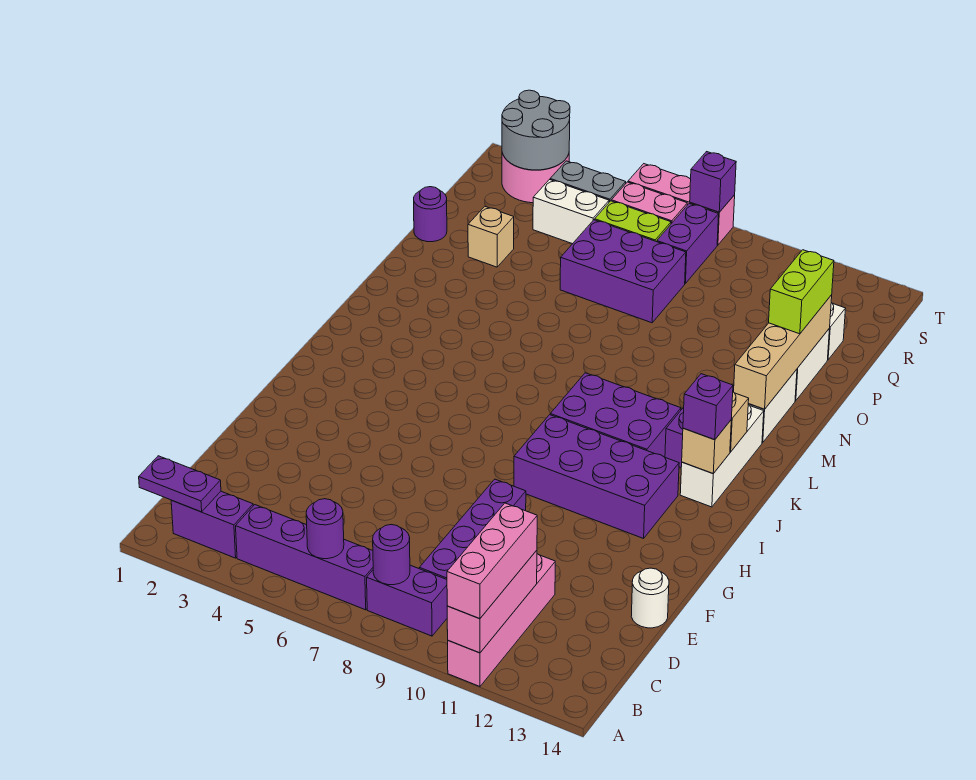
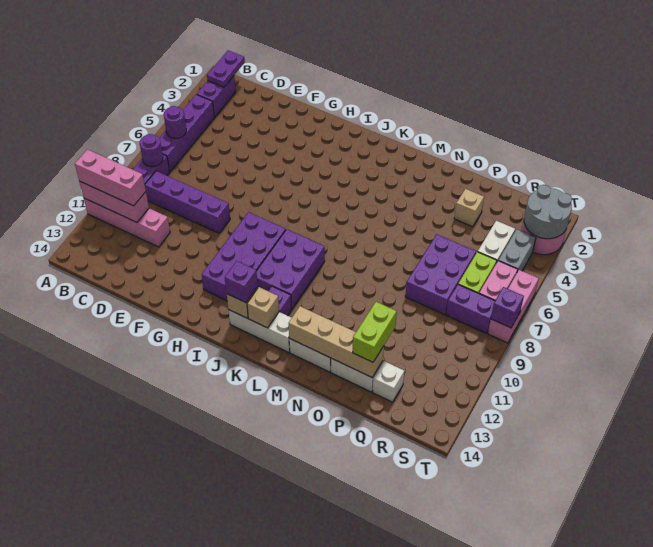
white 1x1 round brick [631,568,669,628] -> none
lime 1x2 brick [769,250,834,334] -> lime 1x2 brick turned to [352,302,397,362]
purple 1x1 round brick [414,187,447,242] -> none

